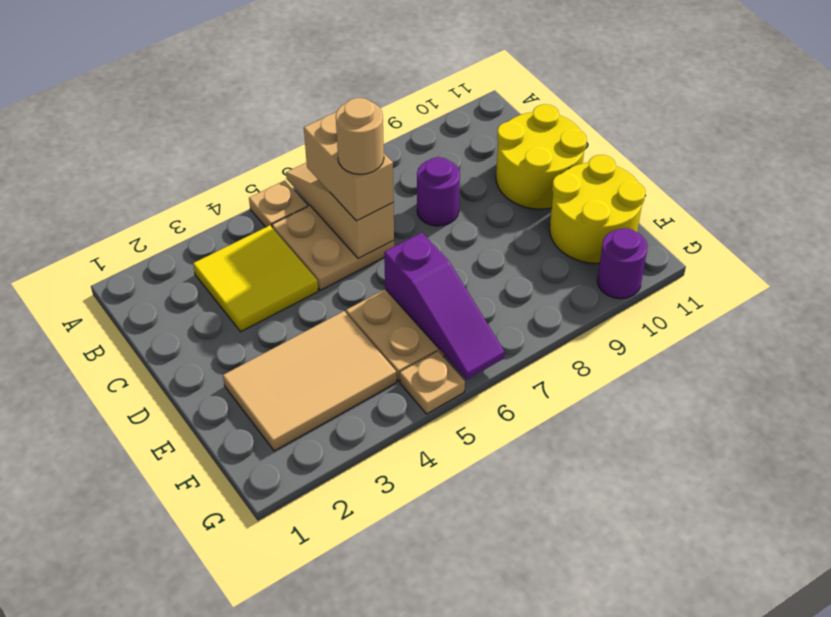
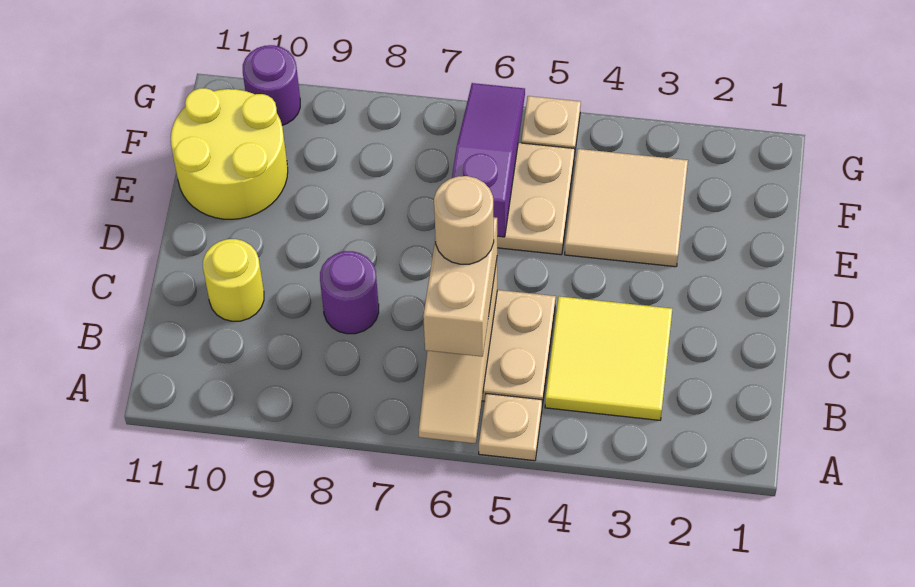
yellow 2x2 round brick [496,104,587,209] -> yellow 1x1 round brick [203,239,264,321]
tan 2x3 tile [223,311,397,451] -> tan 2x2 tile [565,149,688,267]

